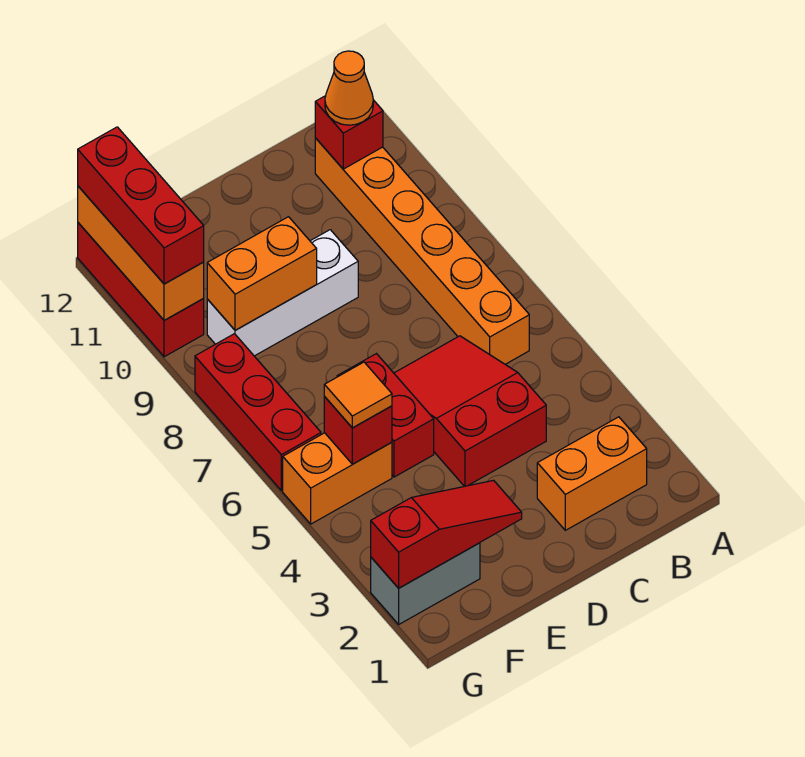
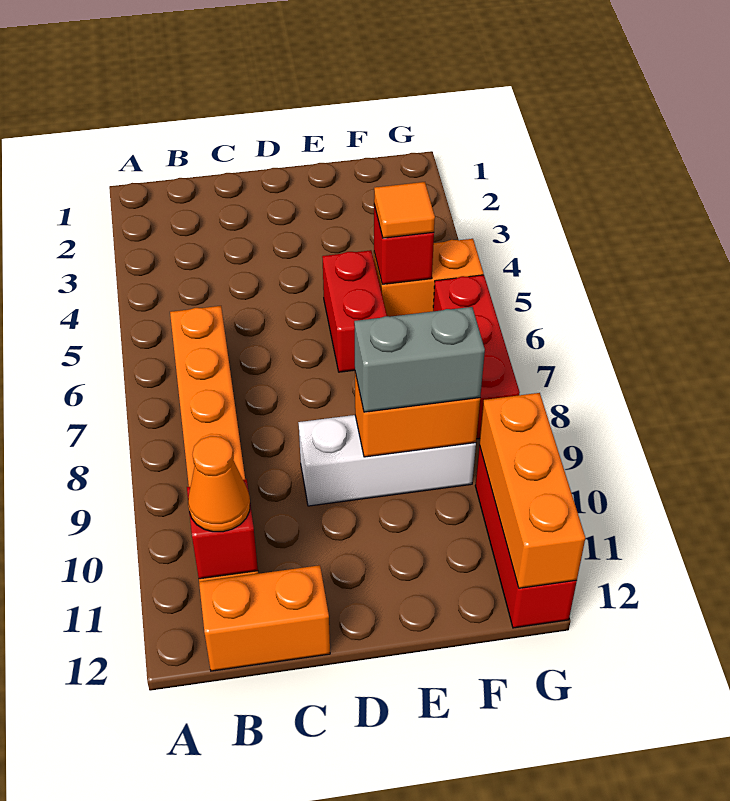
orange 1x2 brick [537,417,647,530] -> orange 1x2 brick moved to [199,565,330,671]
red 2x3 slope [394,336,546,486] -> none
red 1x3 slope [371,480,522,588] -> none
grey 1x2 brick [371,543,480,624] -> grey 1x2 brick moved to [354,307,485,412]
red 1x3 brick [78,127,204,284] -> none

